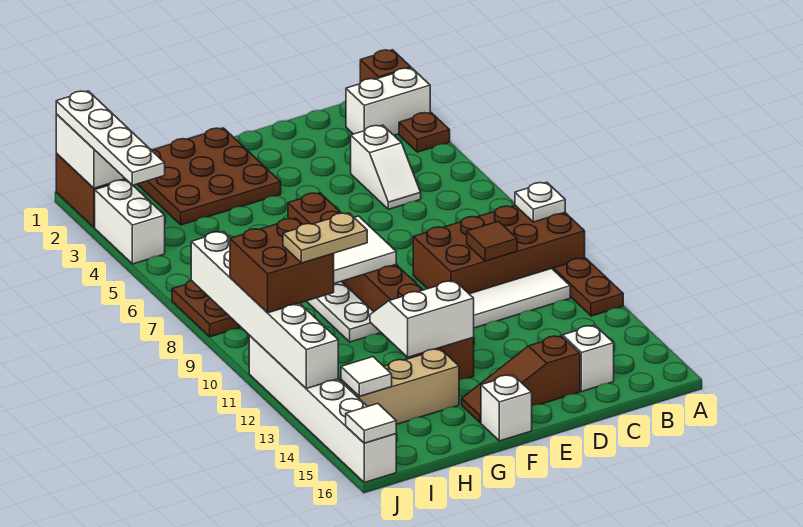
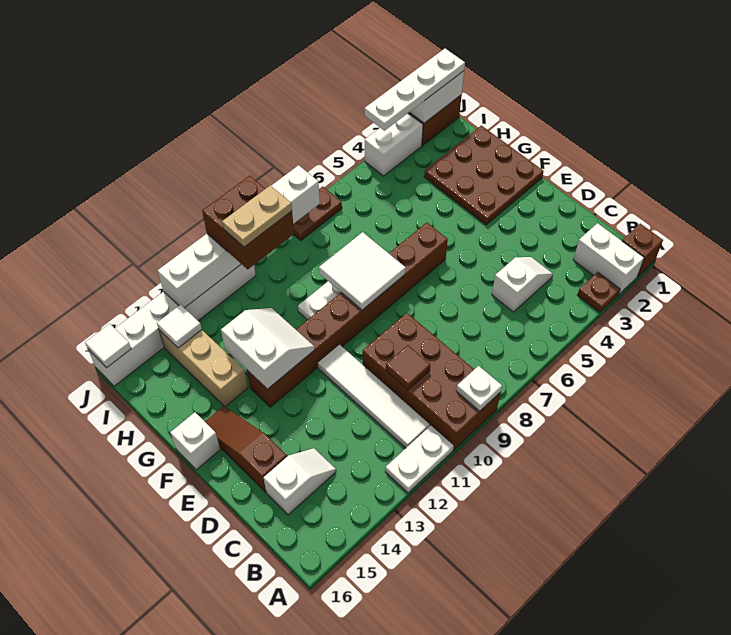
brown 1x2 plate [553,258,623,316] -> white 1x2 plate [385,426,454,493]
white 1x2 slope [351,125,421,209] -> white 1x2 slope turned to [492,257,553,312]
tan 1x2 plate [283,213,367,263] -> tan 1x2 plate turned to [222,185,292,247]

